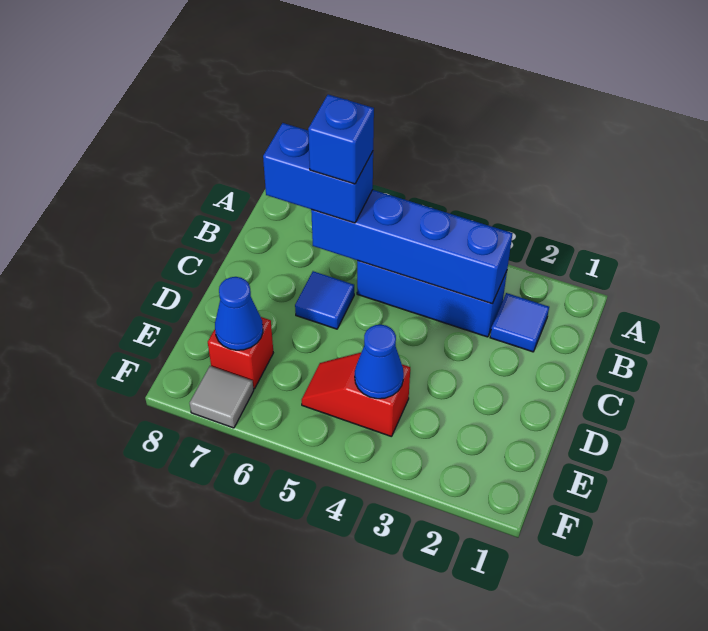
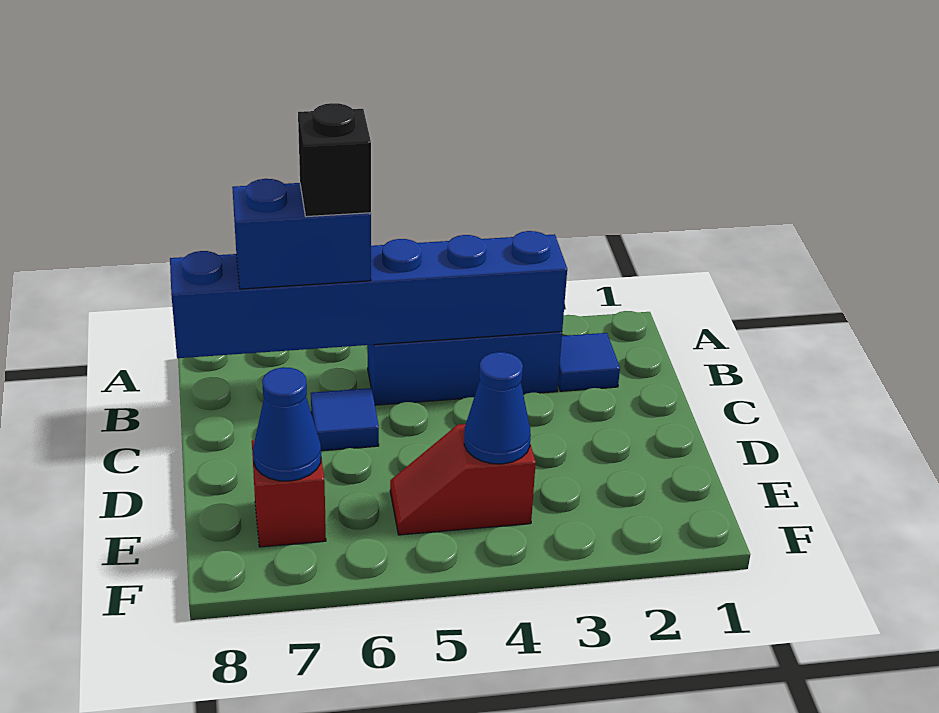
blue 1x4 brick [311,190,513,304] -> blue 1x6 brick [170,231,567,358]
blue 1x1 brick [308,94,374,184] -> black 1x1 brick [298,103,371,217]
grey 1x1 tile [190,366,254,428] -> none

